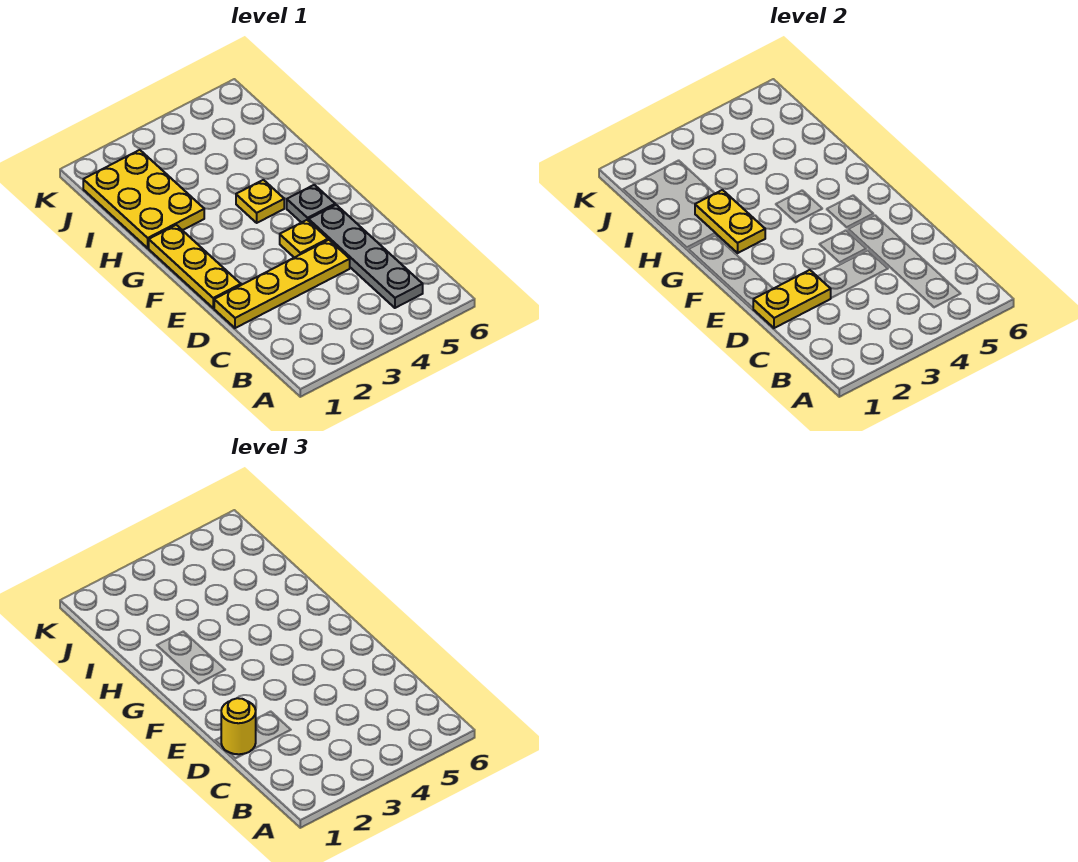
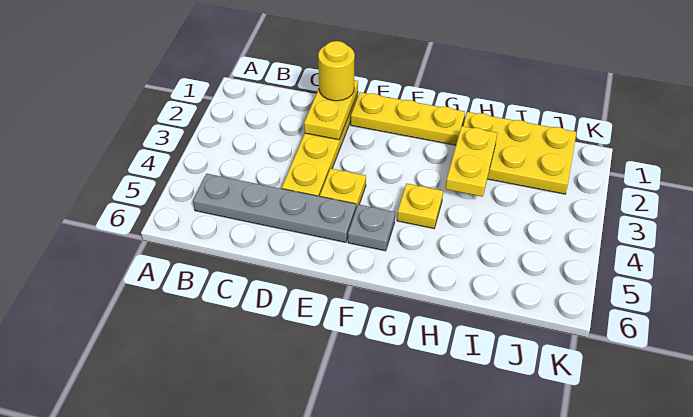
yellow 1x2 plate [695,190,765,253] -> yellow 1x2 plate turned to [446,126,497,197]

